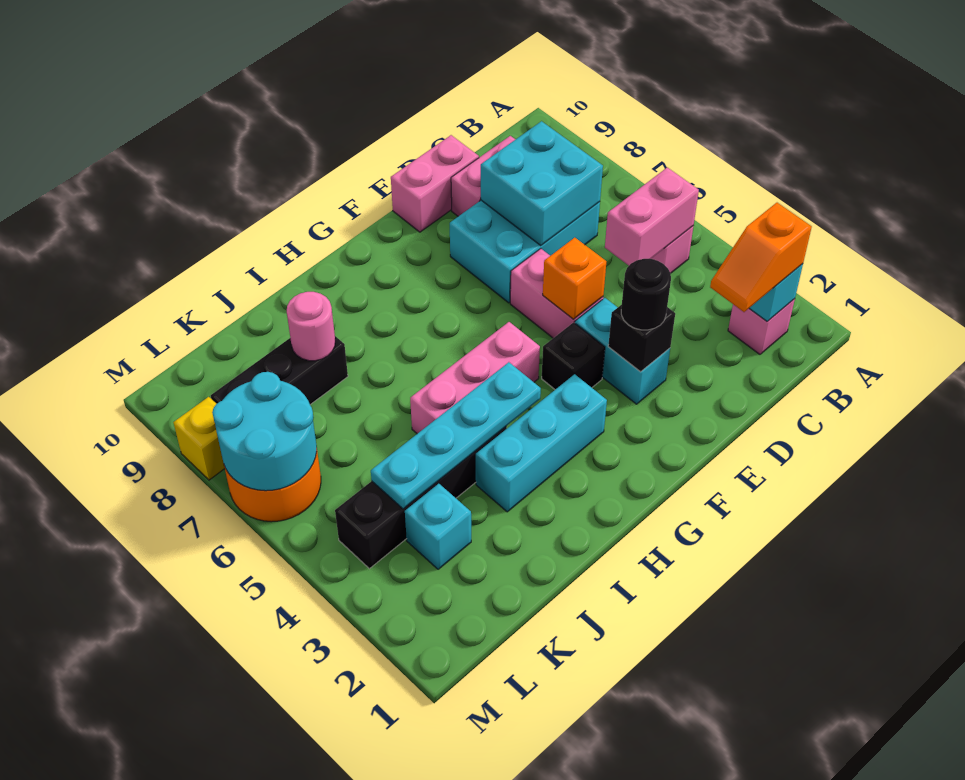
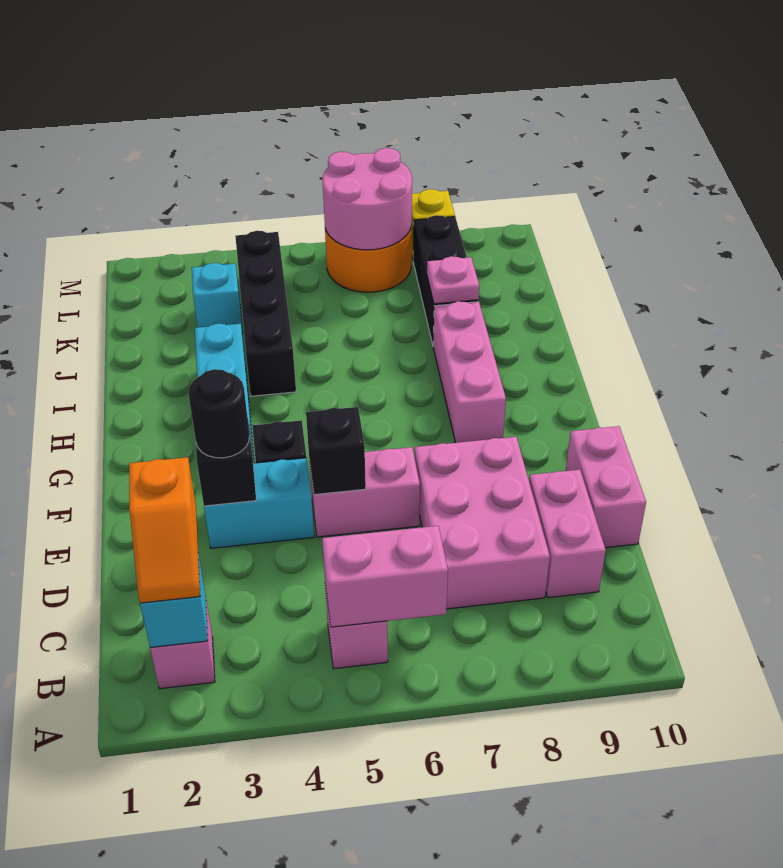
orange 1x2 slope [710,203,812,312] -> orange 1x2 slope turned to [129,457,200,603]
pink 1x2 brick [605,167,699,265] -> pink 1x2 brick turned to [322,526,448,627]
cyan 2x3 brick [450,200,600,303] -> pink 2x3 brick [415,437,550,609]
cyan 2x2 brick [481,121,603,245] -> none
orange 1x1 brick [543,238,606,319] -> black 1x1 brick [306,407,366,495]
pink 1x3 brick [410,322,540,434] -> pink 1x3 brick moved to [433,301,506,443]
cyan 1x4 plate [371,362,541,509] -> none
pink 1x1 round brick [287,292,335,361] -> pink 1x1 plate [427,256,479,304]
cyan 2x2 round brick [212,372,317,491] -> pink 2x2 round brick [323,148,412,250]

